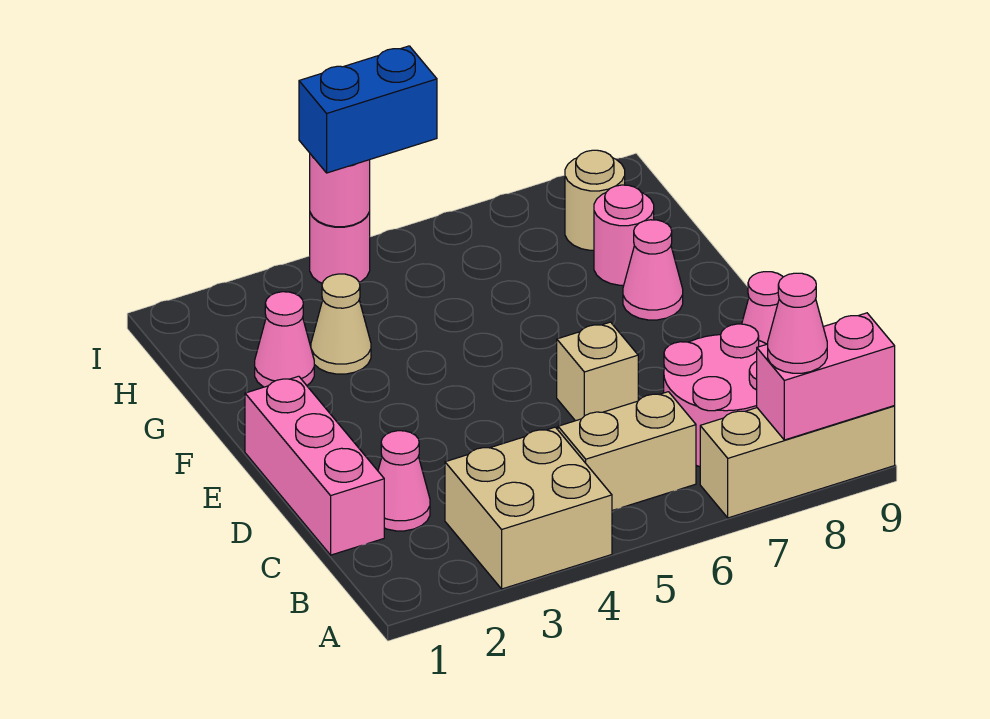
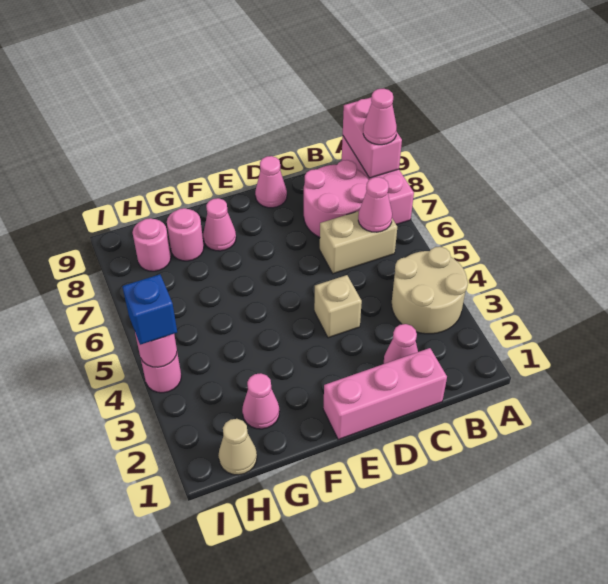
tan 2x2 brick [445,427,612,589] -> tan 2x2 round brick [392,247,468,334]
tan 1x3 brick [700,406,895,518] -> pink 1x3 brick [342,136,414,225]
tan 1x2 brick [558,392,696,510] -> tan 1x2 brick turned to [320,211,397,274]
none -> pink 1x1 cone [358,177,392,232]
tan 1x1 brick [557,322,638,421] -> tan 1x1 brick moved to [314,275,362,338]
tan 1x1 cone [311,274,371,374] -> tan 1x1 cone moved to [218,419,257,475]
tan 1x1 round brick [565,150,625,250] -> pink 1x1 round brick [132,218,171,271]
blue 1x2 brick [299,46,437,173] -> blue 1x1 brick [122,274,177,345]

